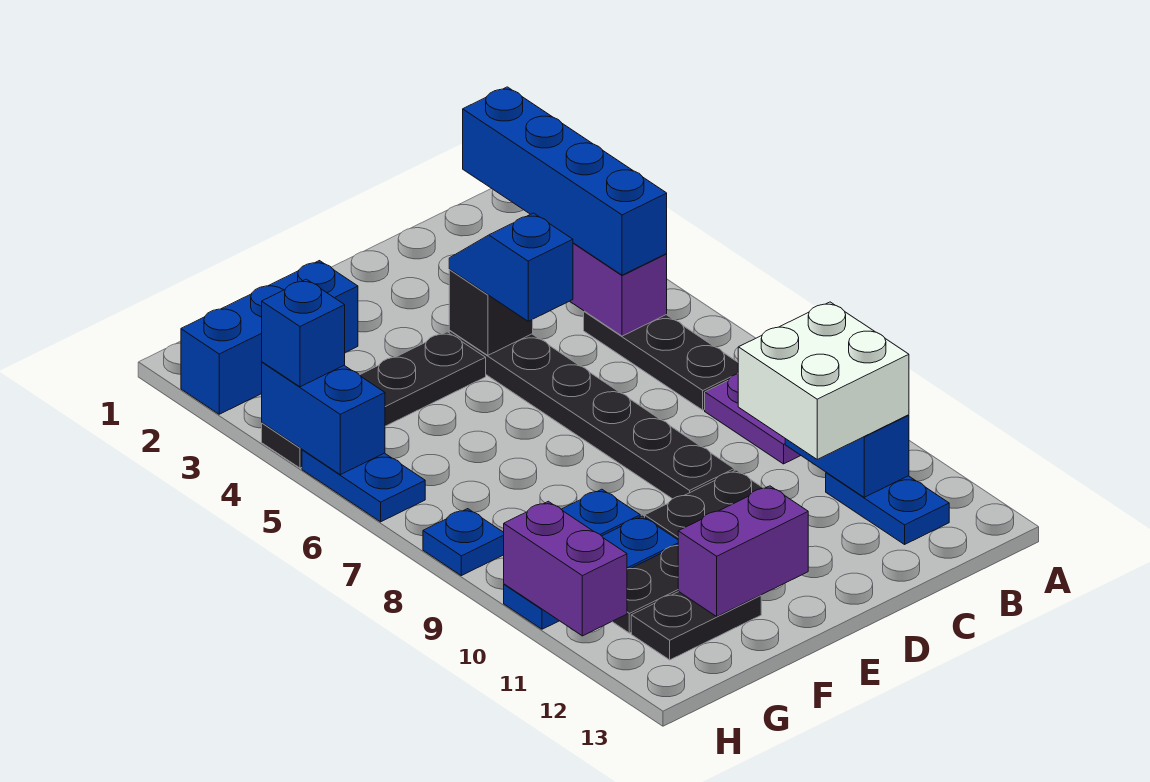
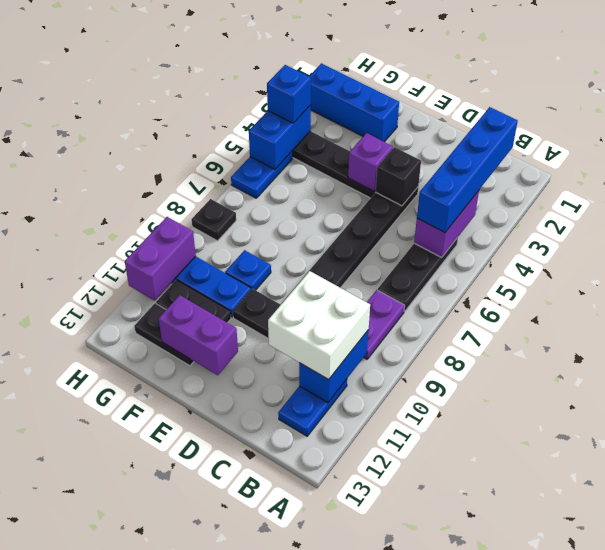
blue 1x2 slope [449,213,573,321] -> none
none -> purple 1x1 brick [348,133,393,191]
blue 1x1 plate [423,509,504,576] -> black 1x1 plate [192,199,236,241]

